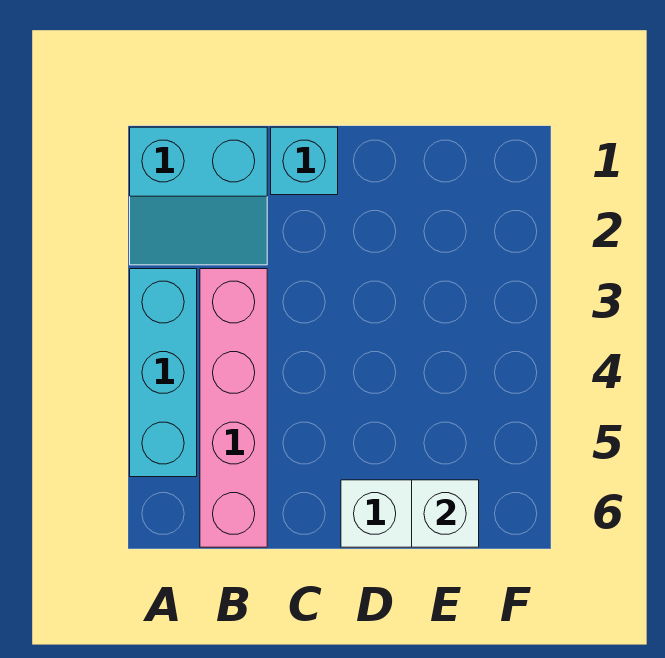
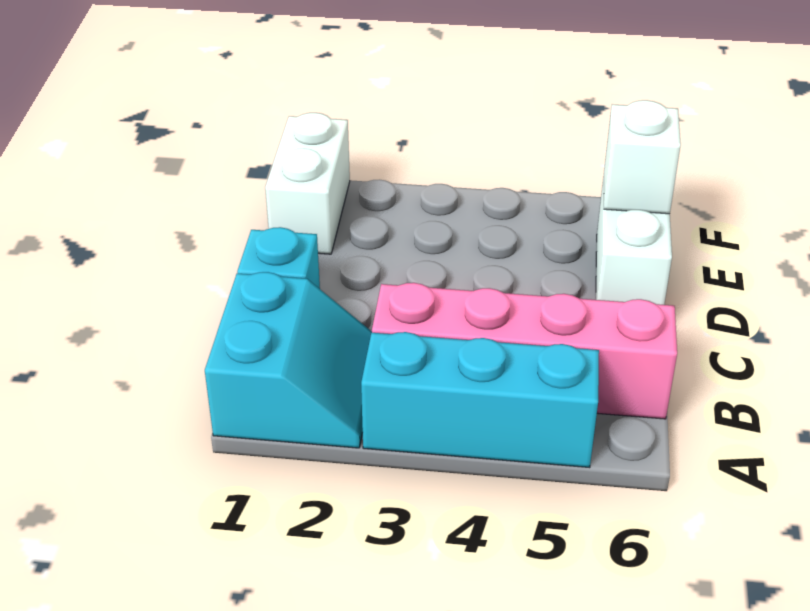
none -> white 1x2 brick [265,113,350,254]

